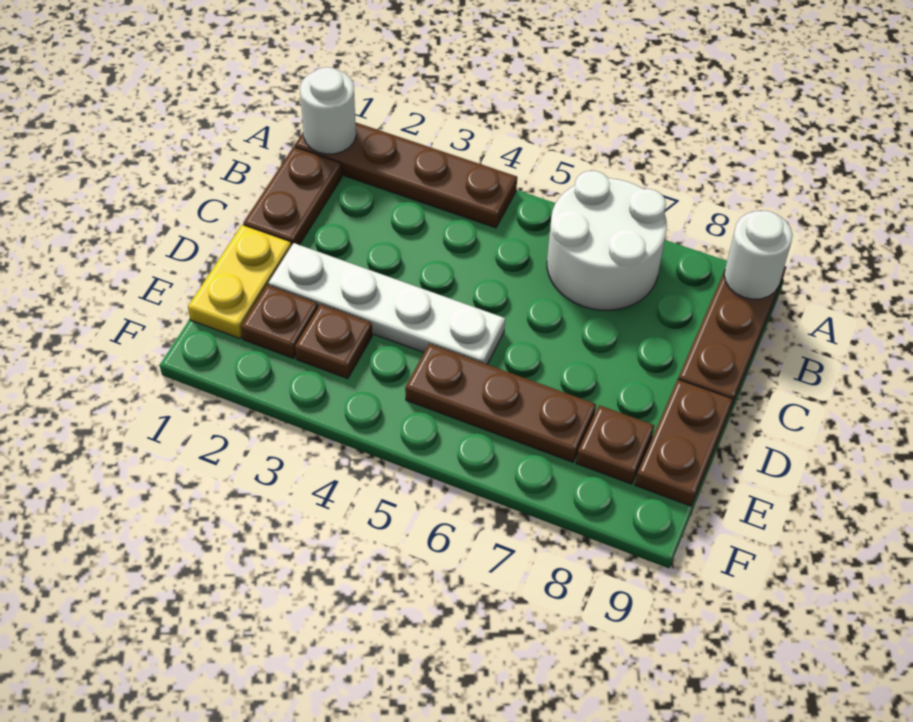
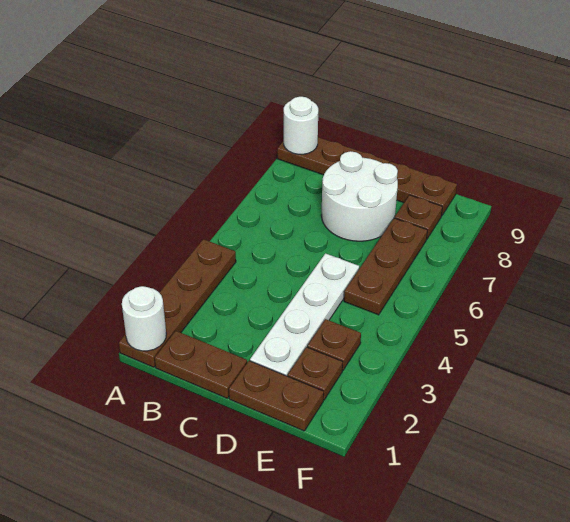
white 2x2 round brick [547,171,667,310] -> white 2x2 round brick moved to [321,151,398,241]
yellow 1x2 plate [188,225,291,338] -> brown 1x2 plate [229,361,324,431]

